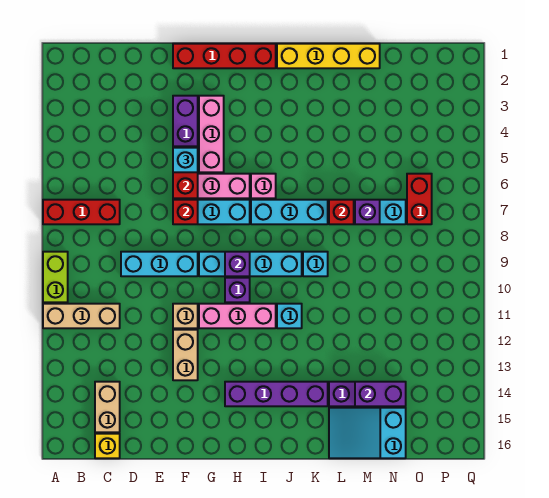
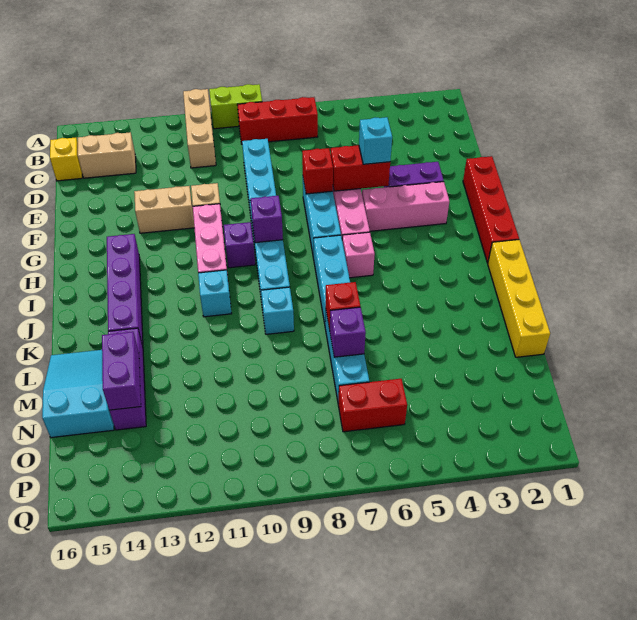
red 1x3 brick [43,200,120,224] -> red 1x3 brick turned to [237,97,318,144]

